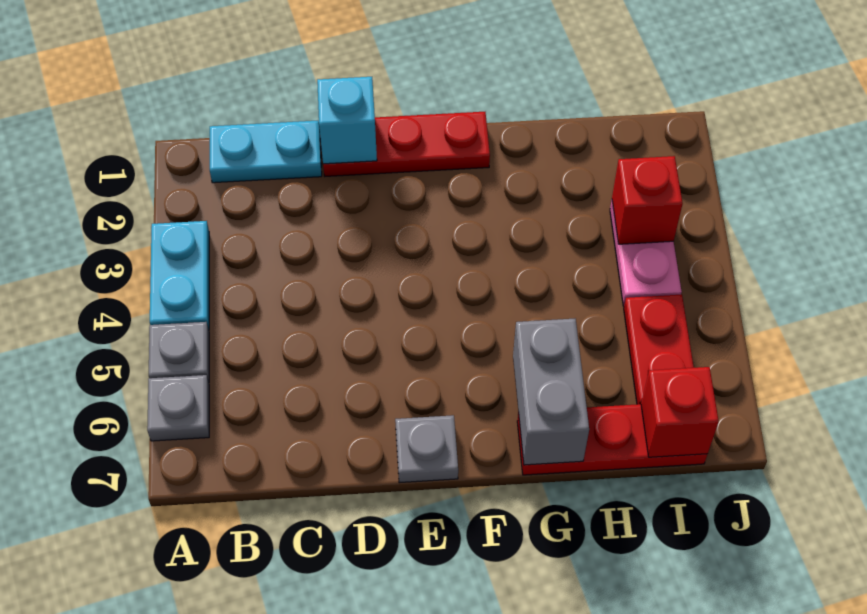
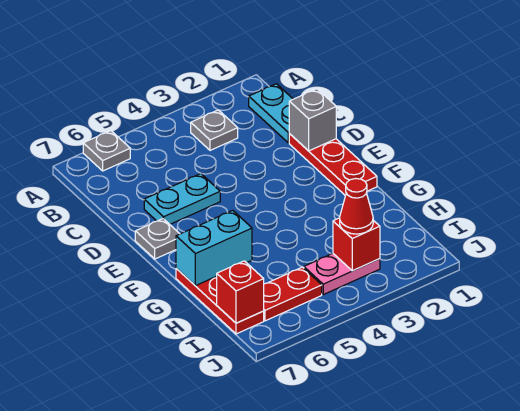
cyan 1x2 plate [150,221,209,329] -> cyan 1x2 plate moved to [144,174,220,224]
grey 1x1 plate [149,322,209,382] -> grey 1x1 plate moved to [191,110,238,150]
cyan 1x1 brick [317,77,377,164] -> grey 1x1 brick [289,89,336,151]
grey 1x2 brick [513,319,589,465] -> cyan 1x2 brick [176,210,252,286]
none -> red 1x1 cone [340,179,373,234]

